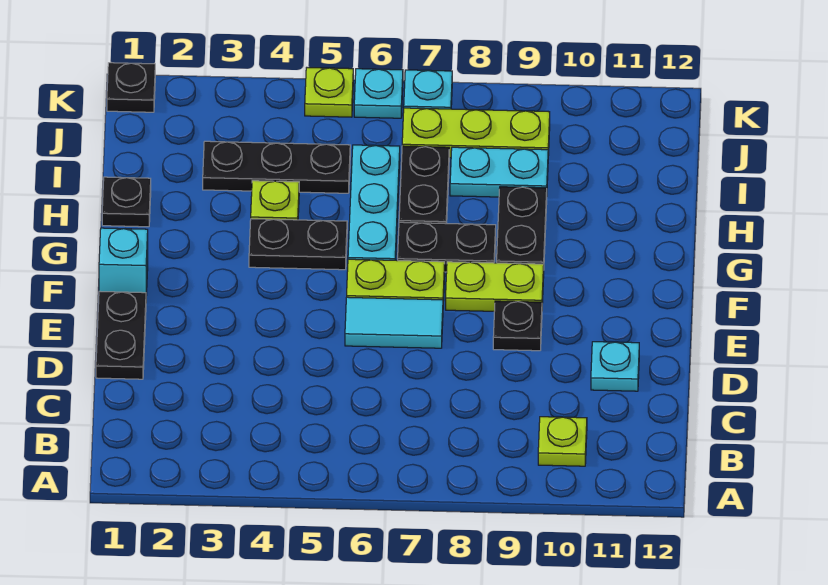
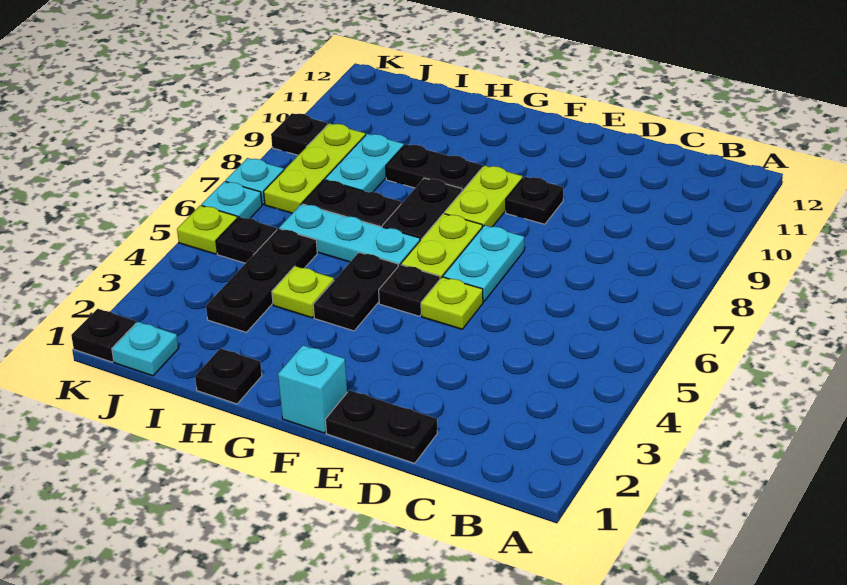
lime 1x1 plate [538,417,587,466] -> lime 1x1 plate moved to [421,277,483,329]
cyan 1x1 plate [591,342,639,391] -> cyan 1x1 plate moved to [112,322,178,376]
cyan 1x2 tile [345,297,443,348] -> cyan 1x2 plate [443,225,524,302]
none -> black 1x1 plate [379,265,440,316]
none -> black 1x1 plate [216,217,277,263]
none -> black 1x1 plate [271,113,328,155]

